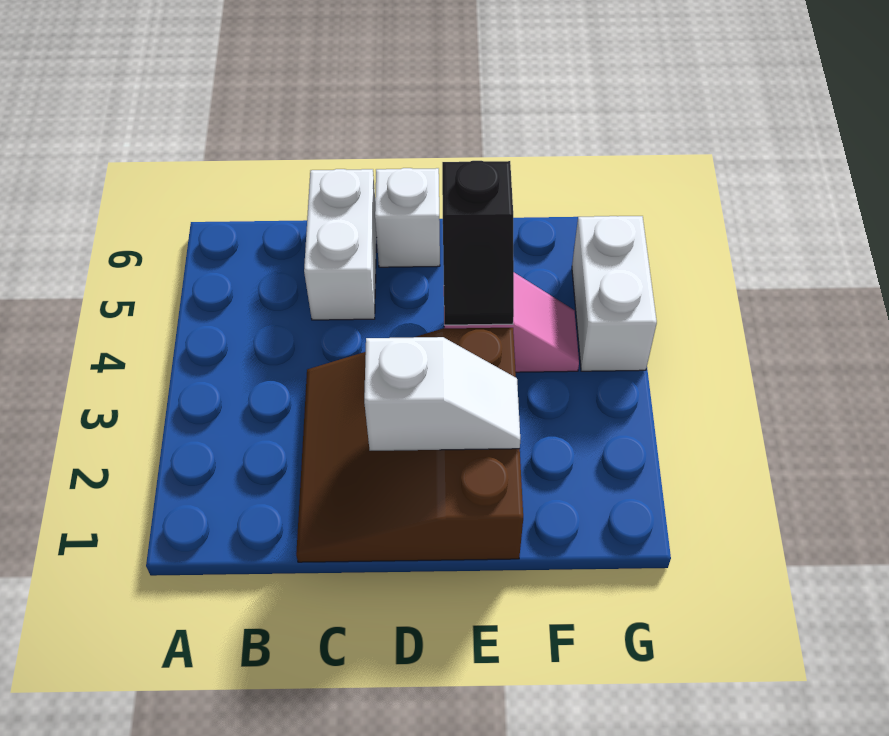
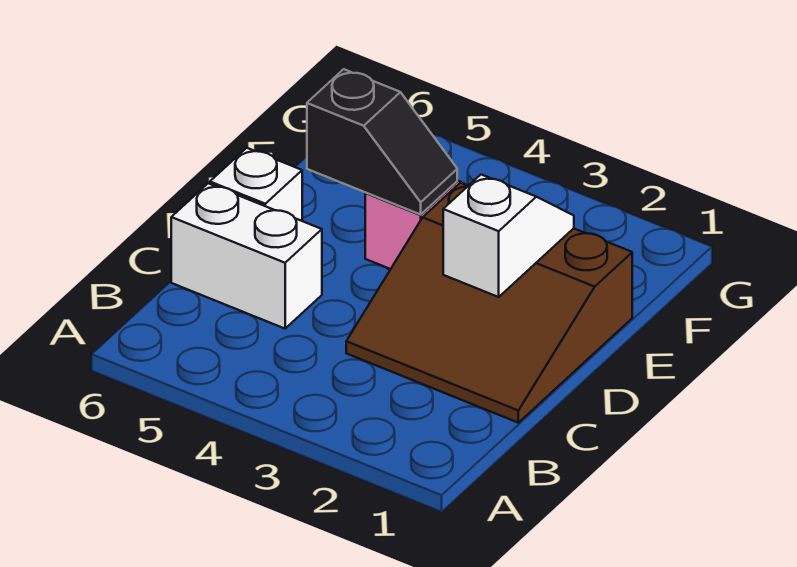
white 1x2 brick [572,216,657,371] -> none

